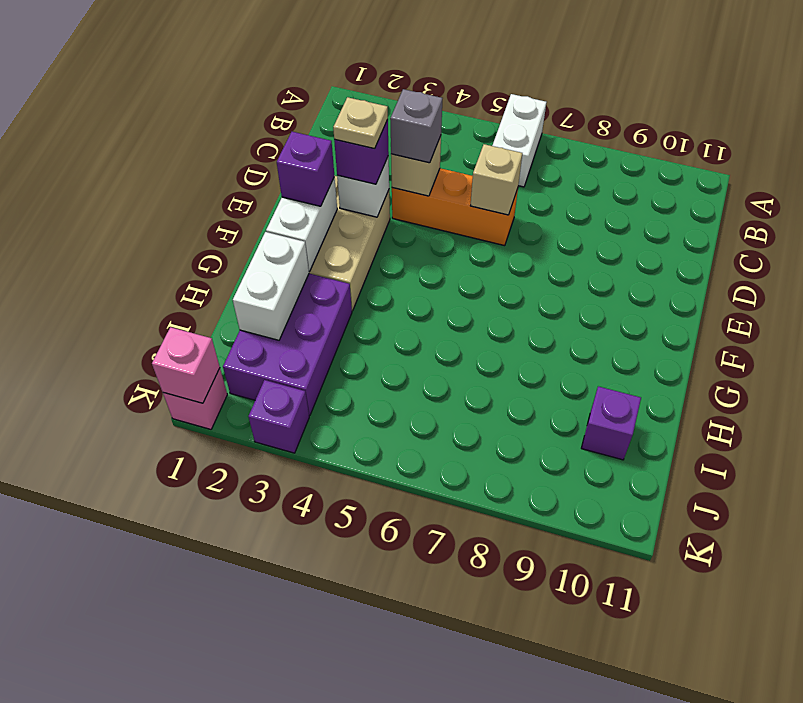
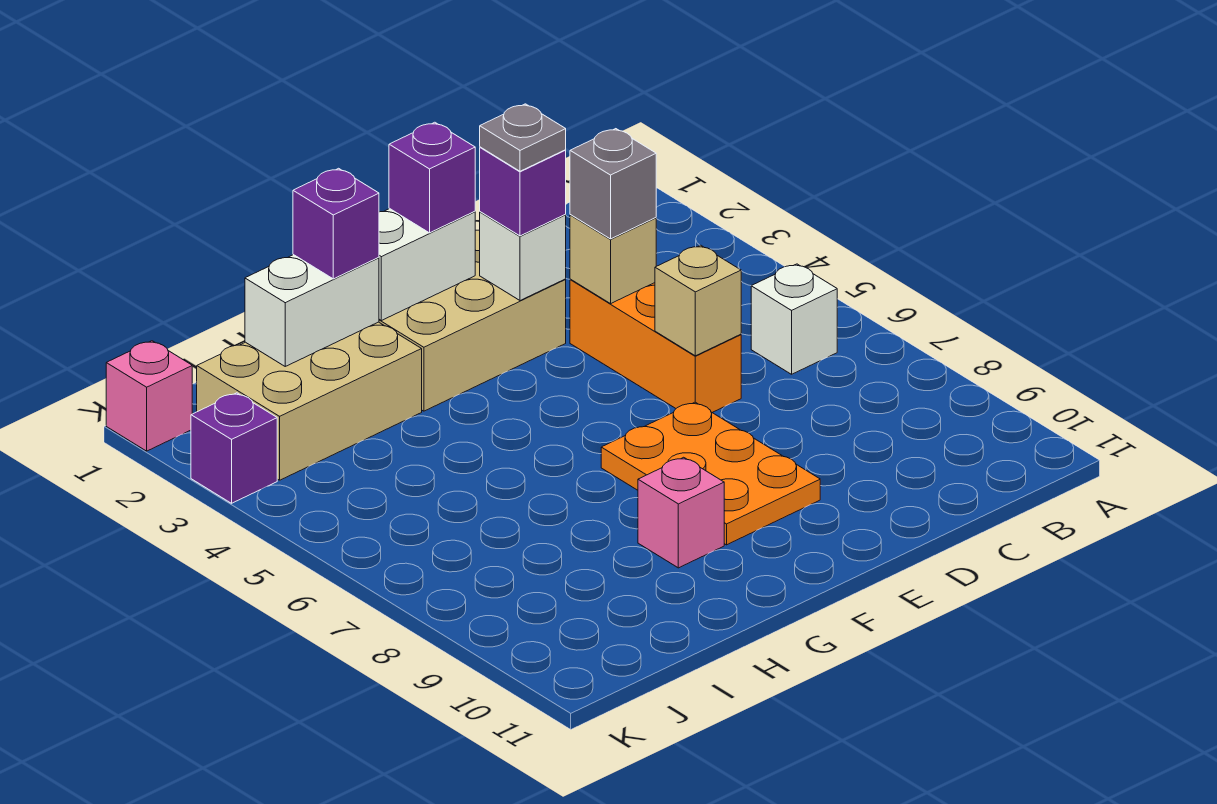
white 1x2 brick [492,94,546,187] -> white 1x1 brick [751,264,837,374]
tan 1x1 plate [333,97,388,149] -> grey 1x1 plate [480,104,566,171]
none -> orange 2x3 plate [601,402,820,545]
purple 2x3 brick [223,274,352,415] -> tan 2x3 brick [197,322,422,480]
purple 1x1 brick [582,386,641,460] -> purple 1x1 brick moved to [293,168,379,279]
pink 1x1 brick [152,327,220,403] -> pink 1x1 brick moved to [638,457,724,568]

